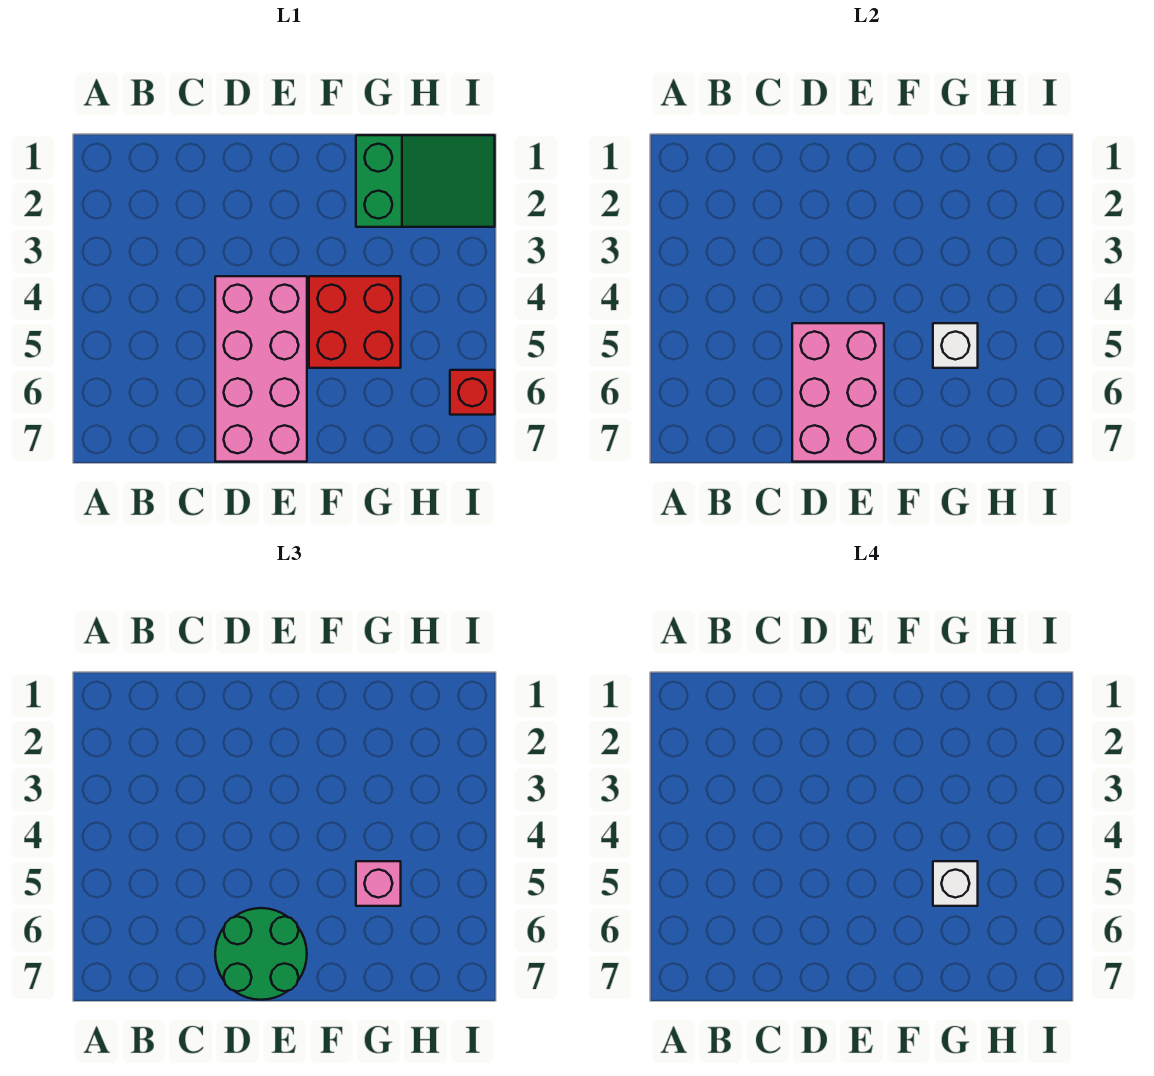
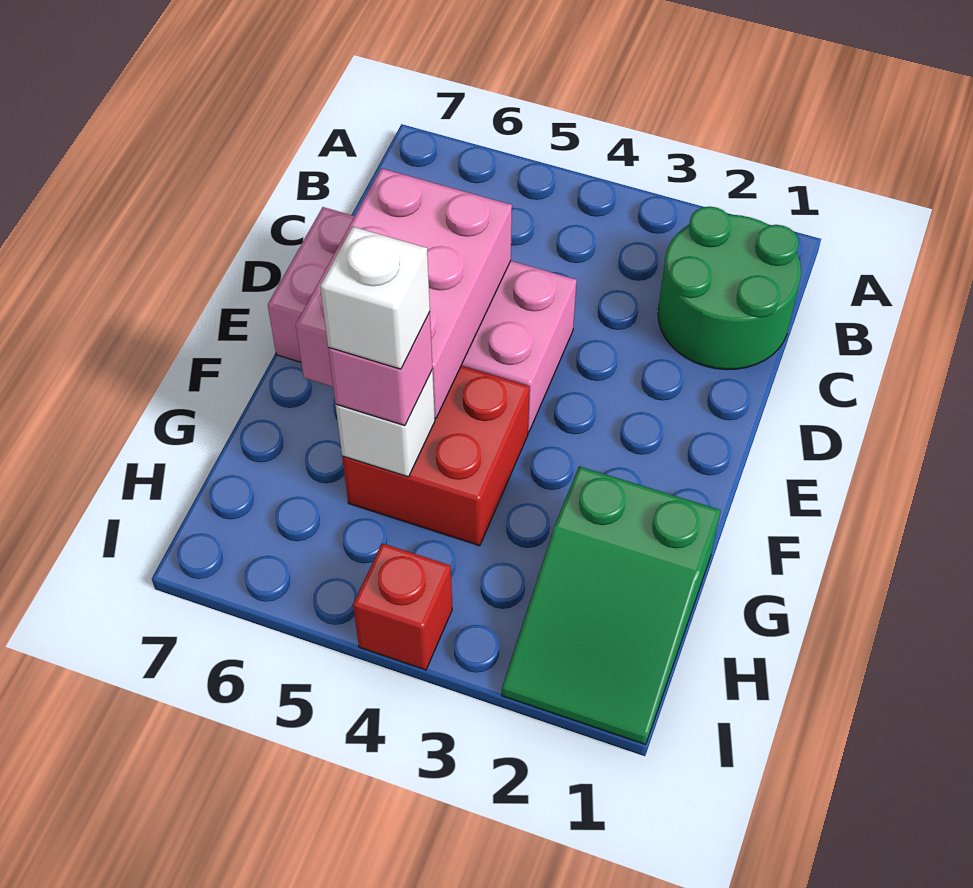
pink 2x3 brick [792,323,884,462] -> pink 2x3 brick turned to [296,168,512,418]
green 2x2 round brick [215,908,307,1000] -> green 2x2 round brick moved to [658,207,801,370]
red 1x1 brick [450,370,495,415] -> red 1x1 brick moved to [353,543,452,670]

